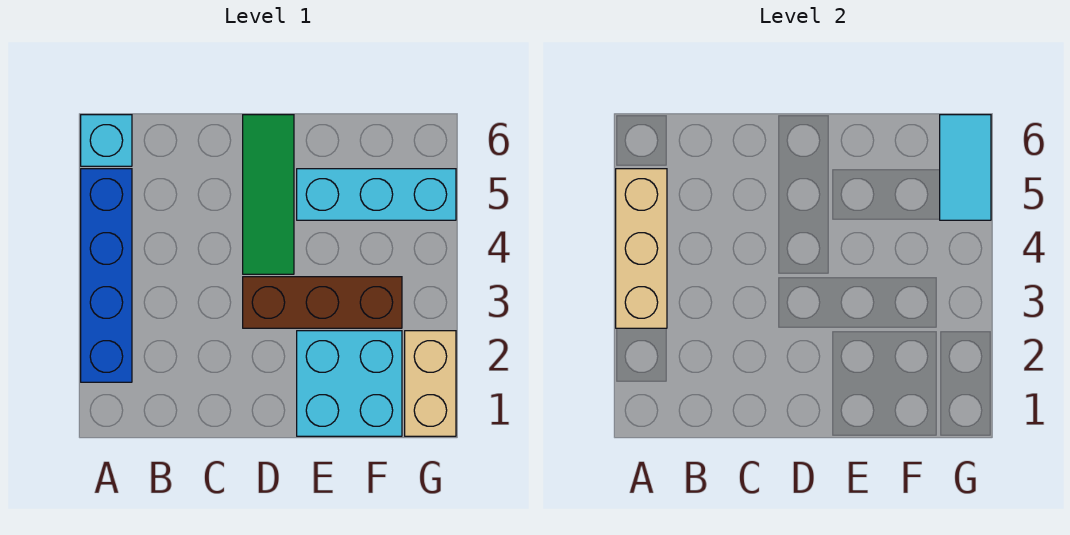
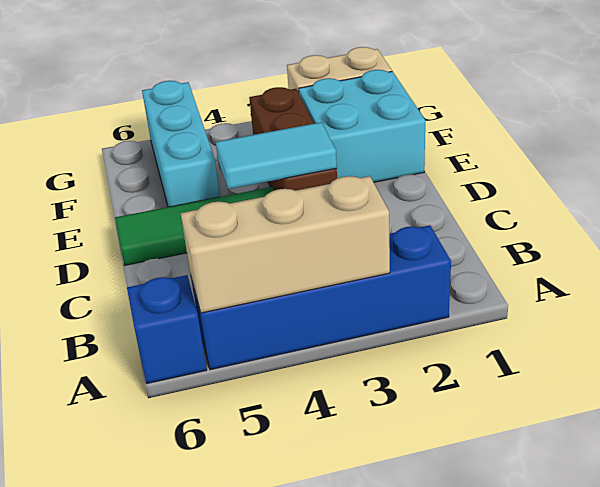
cyan 1x1 brick [81,115,132,166] -> blue 1x1 brick [127,275,207,383]
cyan 1x2 tile [940,115,991,220] -> cyan 1x2 tile moved to [216,122,337,189]

